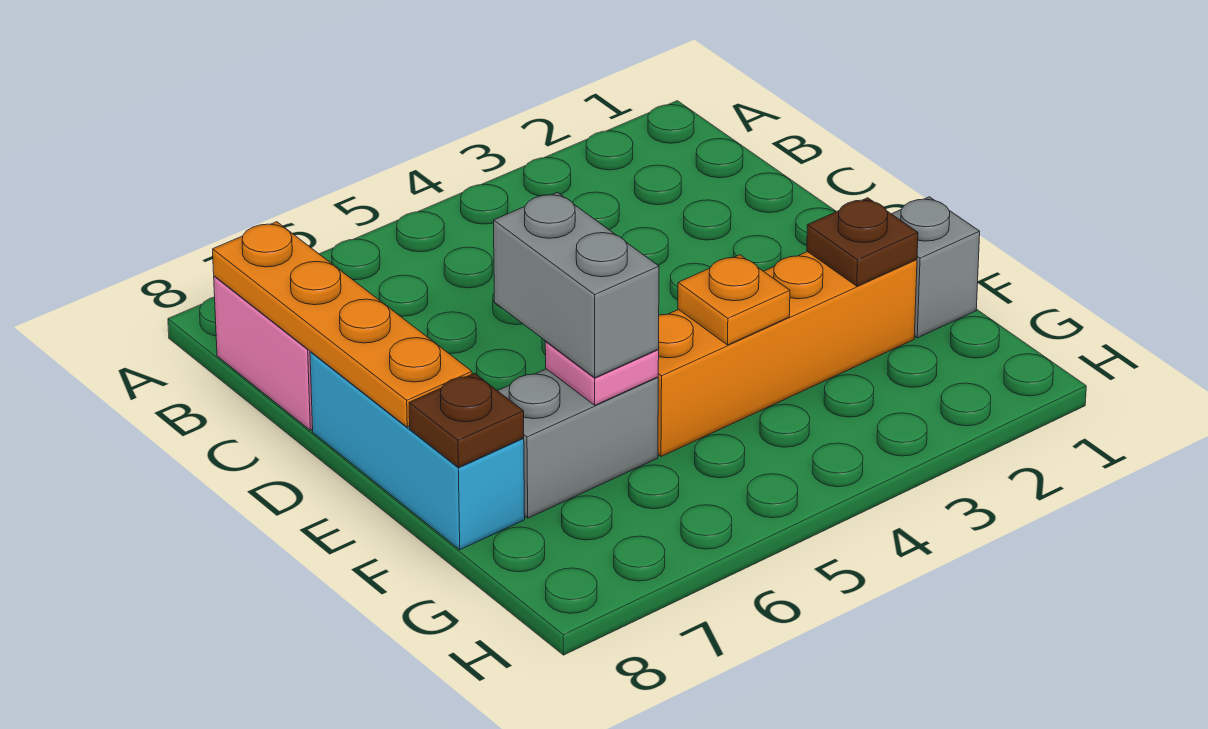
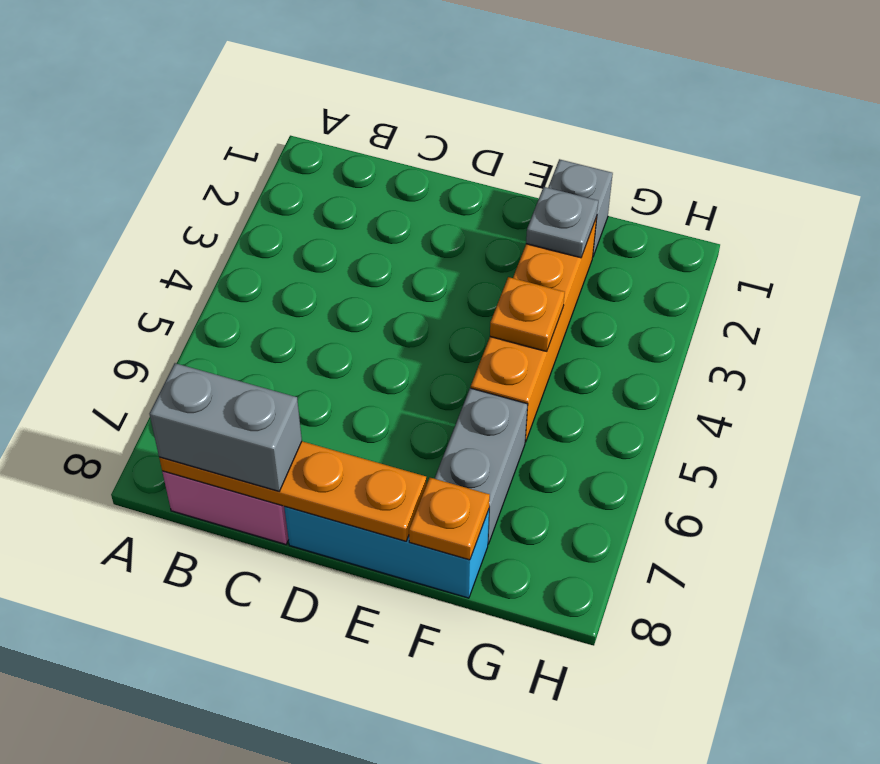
grey 1x2 brick [494,192,659,378] -> grey 1x2 brick moved to [150,363,302,491]
brown 1x1 plate [807,198,918,286] -> grey 1x1 plate [526,187,598,258]
pink 1x1 plate [545,342,659,405] -> none
brown 1x1 plate [409,373,524,467] -> orange 1x1 plate [409,478,490,560]

